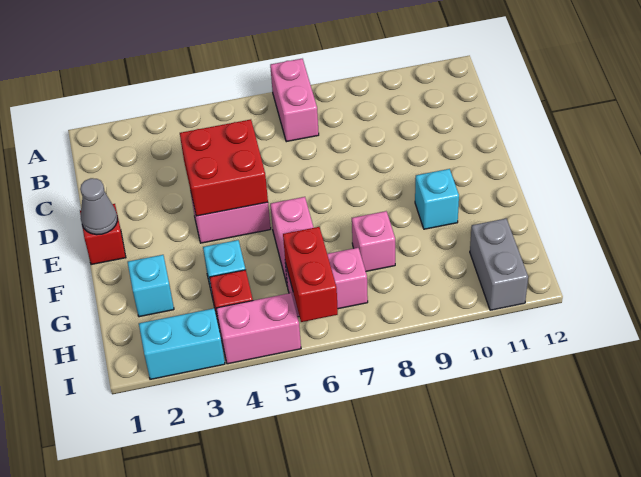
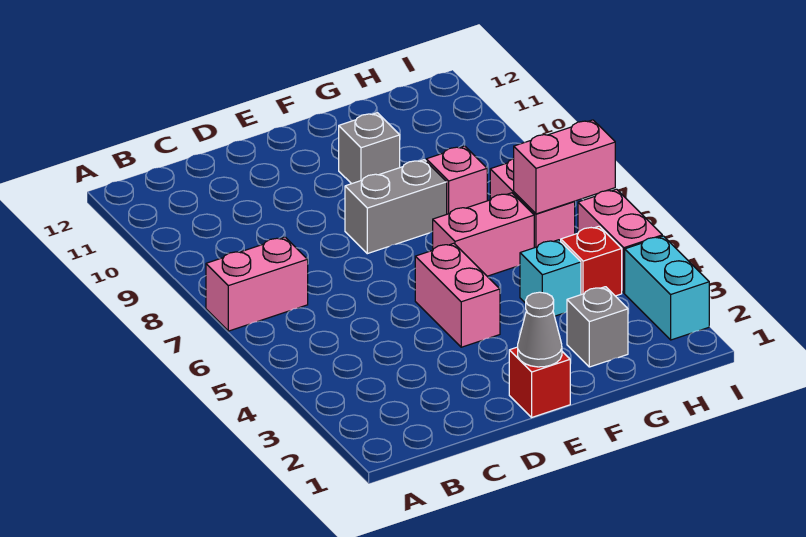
red 2x2 brick [180,119,268,216] -> none
cyan 1x1 brick [415,169,459,229] -> grey 1x1 brick [339,113,400,184]
cyan 1x1 brick [128,255,174,317] -> grey 1x1 brick [567,287,628,367]
red 1x2 brick [283,227,338,322] -> pink 1x2 brick [514,120,615,214]
grey 1x2 brick [470,219,528,310] -> grey 1x2 brick moved to [345,160,447,254]

